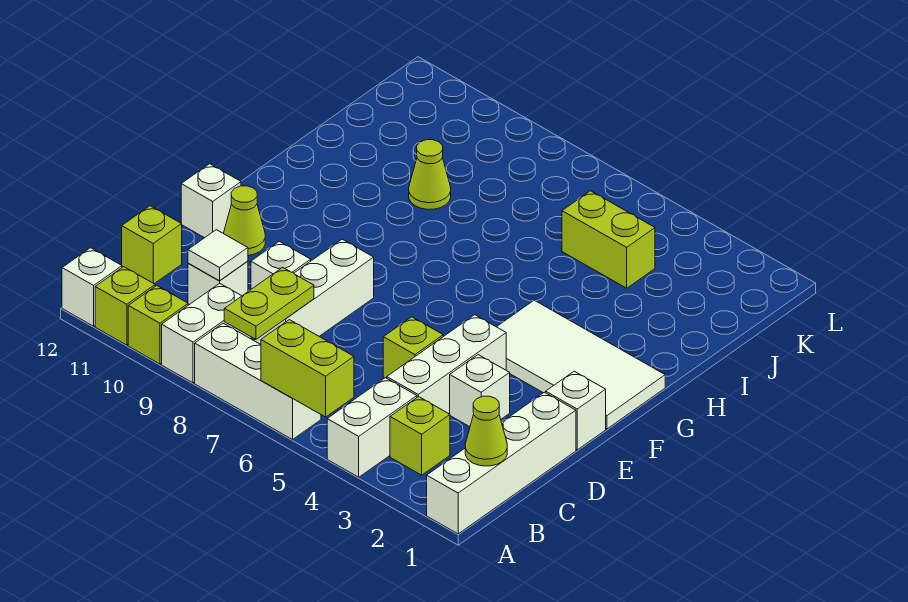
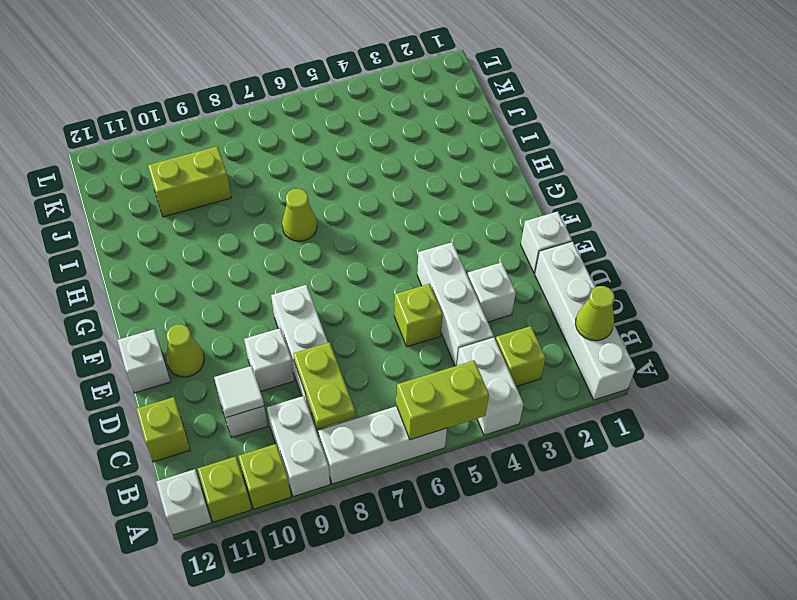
white 2x4 tile [497,300,665,429] -> none
lime 1x1 cone [409,140,451,210] -> lime 1x1 cone moved to [282,189,317,241]
lime 1x2 brick [562,191,655,288] -> lime 1x2 brick moved to [148,147,231,217]

